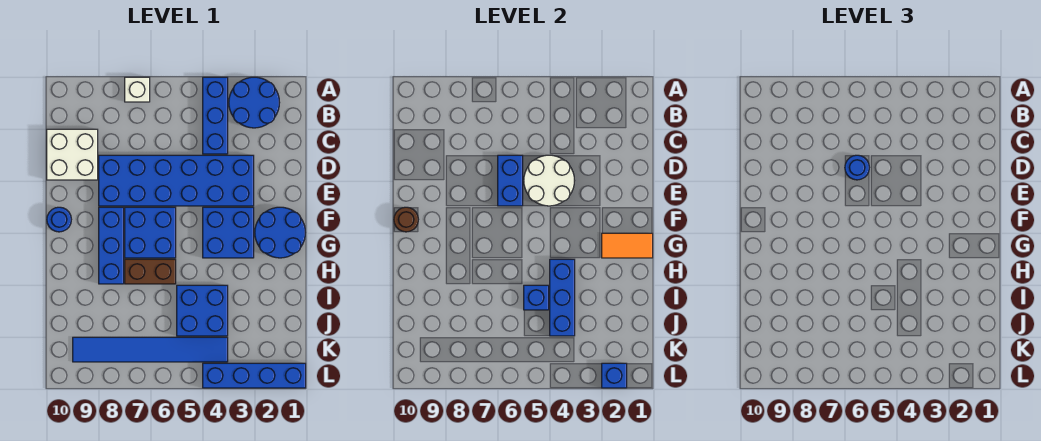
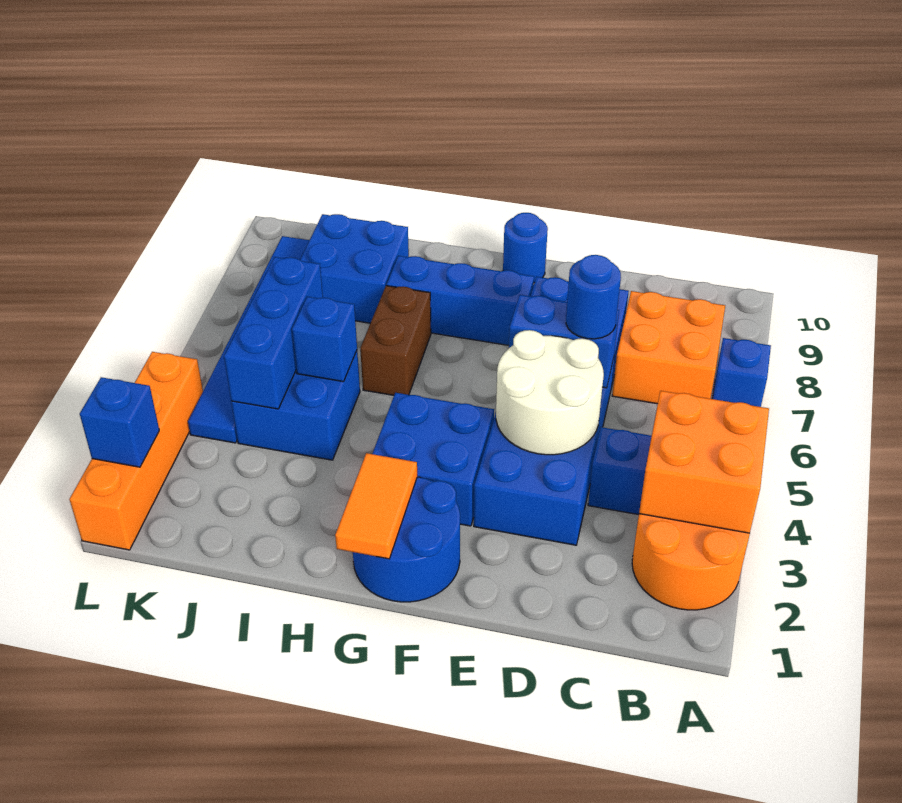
blue 2x2 round brick [229,77,280,128] -> orange 2x2 round brick [632,514,750,610]
none -> orange 2x2 brick [639,391,769,533]
white 1x1 brick [125,77,150,102] -> blue 1x1 brick [712,338,771,407]
none -> orange 2x2 brick [612,291,725,404]
white 2x2 brick [47,129,98,180] -> none
blue 2x2 brick [125,207,176,258] -> blue 2x2 brick moved to [300,214,409,323]
brown 1x1 round brick [394,207,418,232] -> none
blue 1x3 brick [550,259,575,336] -> blue 1x3 brick turned to [224,257,323,409]
blue 1x4 brick [203,363,306,388] -> orange 1x4 brick [70,352,203,550]

